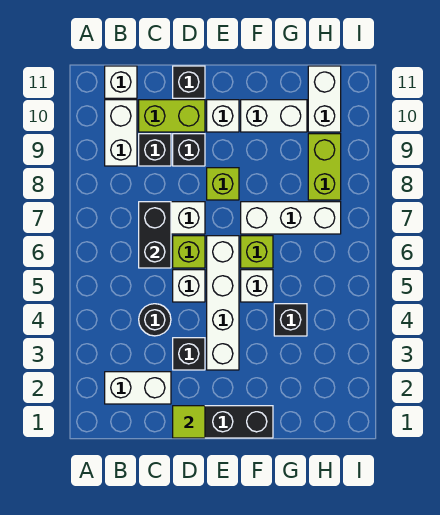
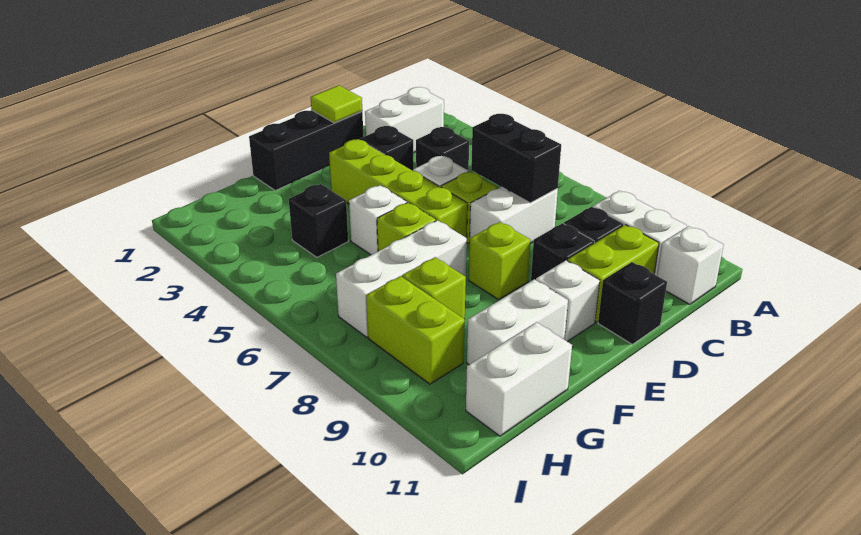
black 1x1 round brick [139,304,171,336] -> black 1x1 brick [416,127,469,171]
white 1x4 brick [207,236,239,370] -> lime 1x4 brick [329,139,468,238]
none -> lime 1x1 brick [402,257,466,319]
white 1x2 brick [308,66,341,132] -> white 1x2 brick turned to [466,322,572,436]

